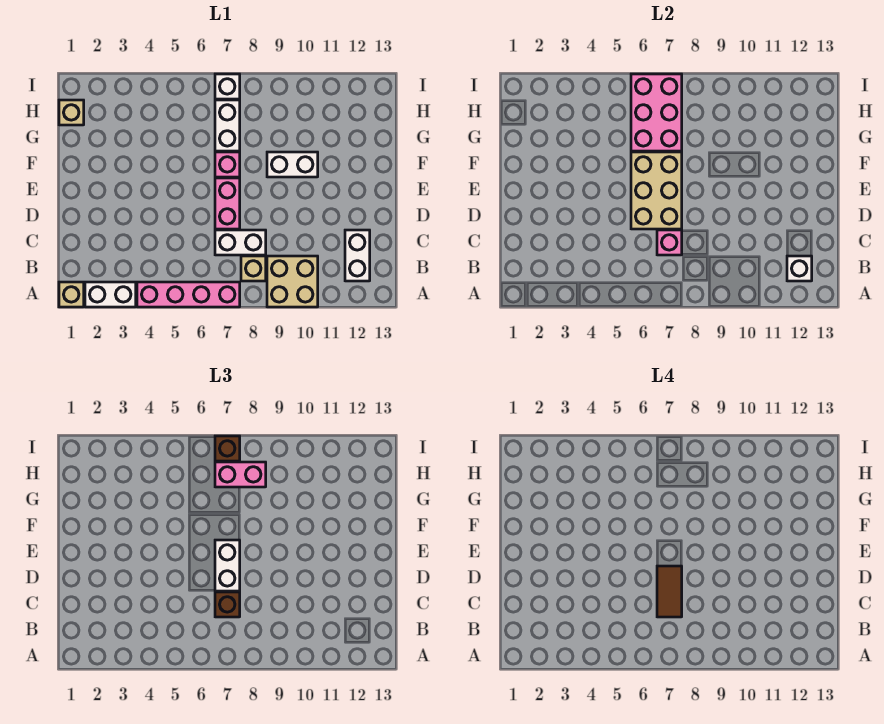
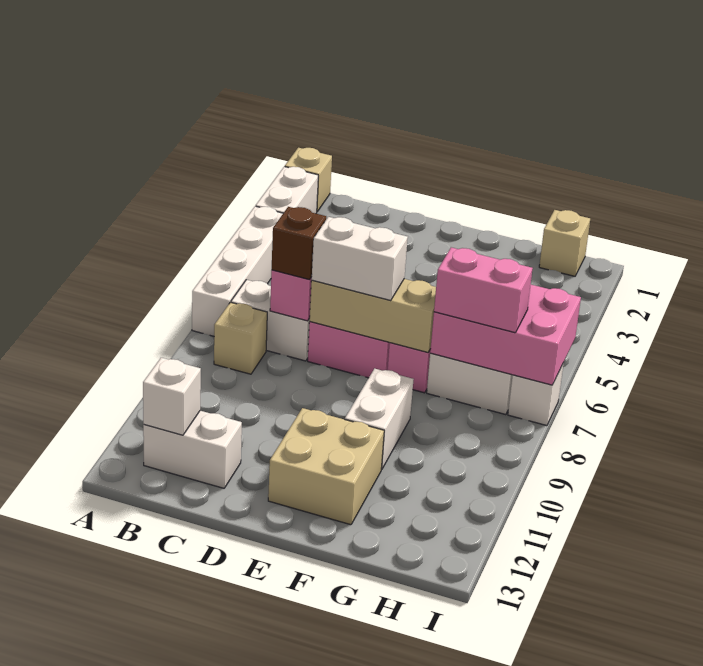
pink 1x4 brick [137,282,240,307] -> white 1x4 brick [192,206,283,336]
tan 2x2 brick [267,256,318,307] -> tan 2x2 brick moved to [268,408,384,525]
white 1x2 brick [215,230,266,255] -> white 1x2 brick turned to [231,280,310,361]
brown 1x2 tile [657,566,682,617] -> none
tan 2x3 brick [631,152,682,229] -> tan 1x3 brick [309,279,436,352]
pink 1x2 brick [215,462,266,487] -> pink 1x2 brick turned to [434,247,533,333]
brown 1x1 brick [215,436,240,461] -> none

